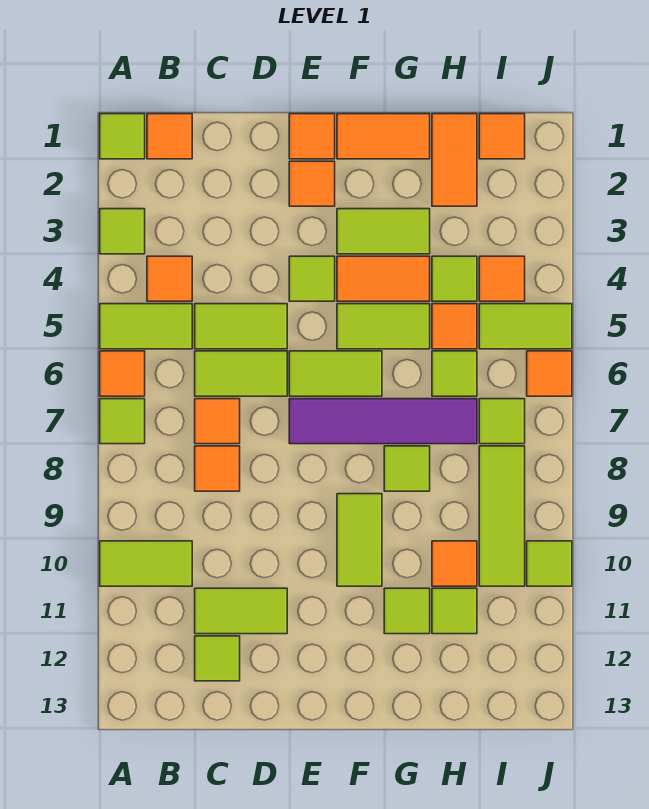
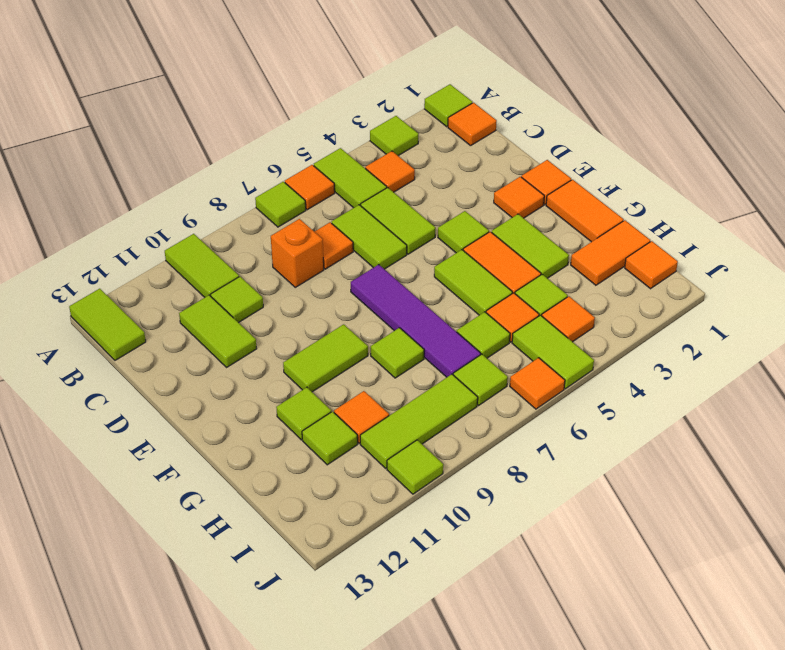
orange 1x1 tile [195,446,240,491] -> orange 1x1 brick [271,219,324,287]
lime 1x1 tile [195,636,240,681] -> lime 1x1 tile moved to [211,277,263,323]
lime 1x2 tile [289,351,382,396] -> lime 1x2 tile moved to [69,289,146,360]

